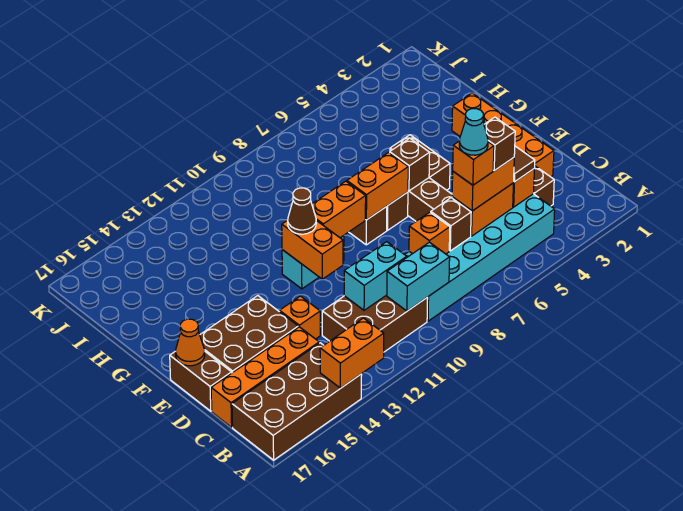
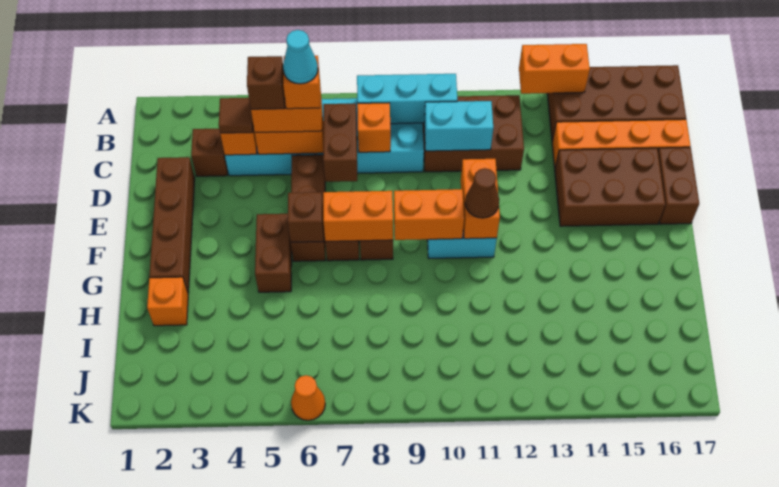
cyan 1x2 brick [387,242,450,311] -> cyan 1x3 brick [357,74,458,124]
brown 1x1 brick [431,198,471,251] -> brown 1x2 brick [323,103,357,182]
orange 1x4 brick [452,93,554,177] -> brown 1x4 brick [149,157,195,293]
orange 1x1 brick [280,296,320,339] -> orange 1x1 brick moved to [147,277,188,326]
orange 1x1 cone [176,319,205,366] -> orange 1x1 cone moved to [291,375,325,420]

